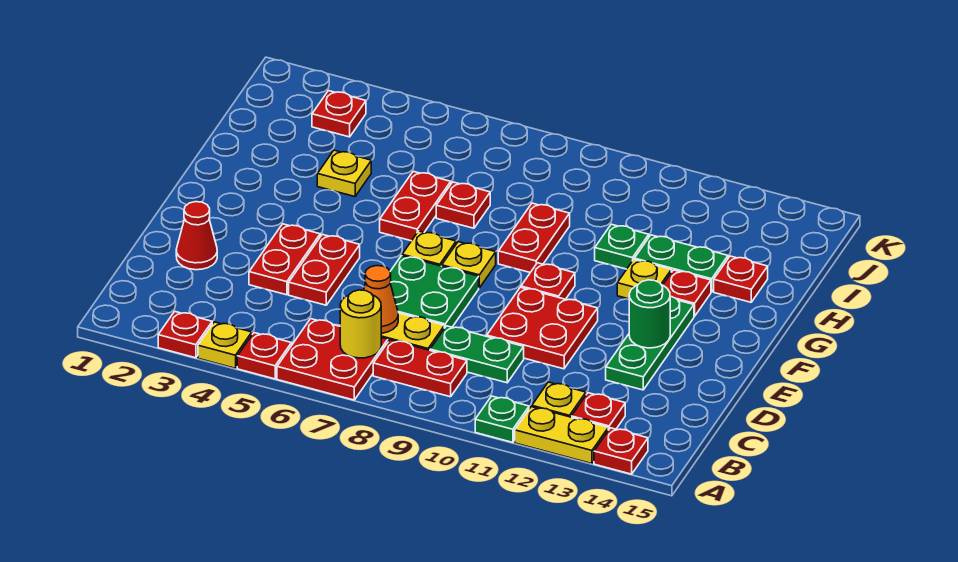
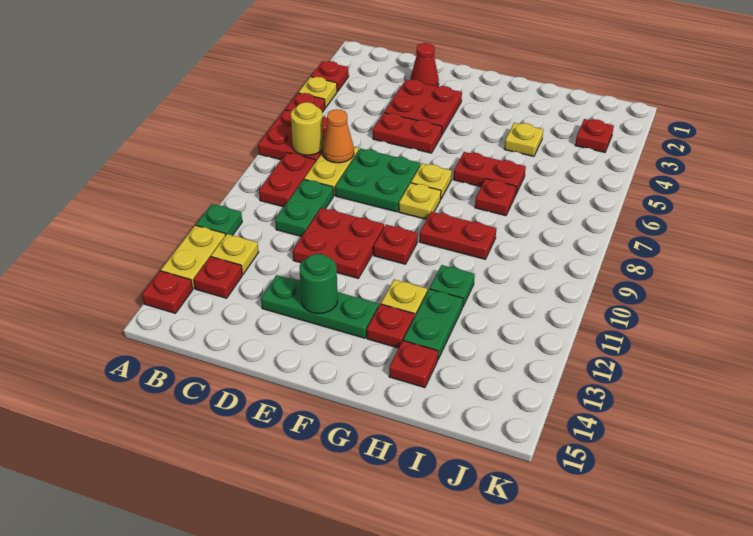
red 1x2 plate [249,224,320,295] -> red 2x2 plate [384,80,462,134]

